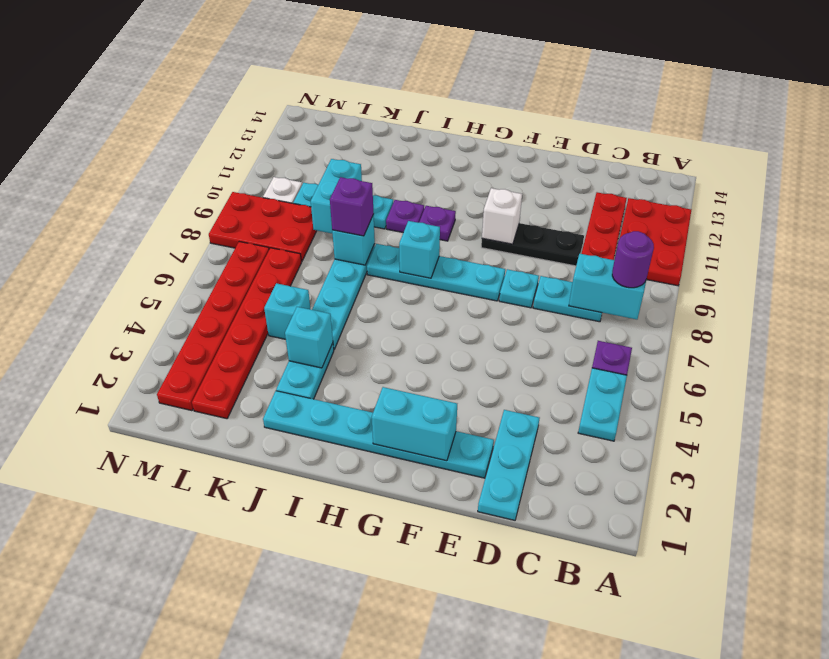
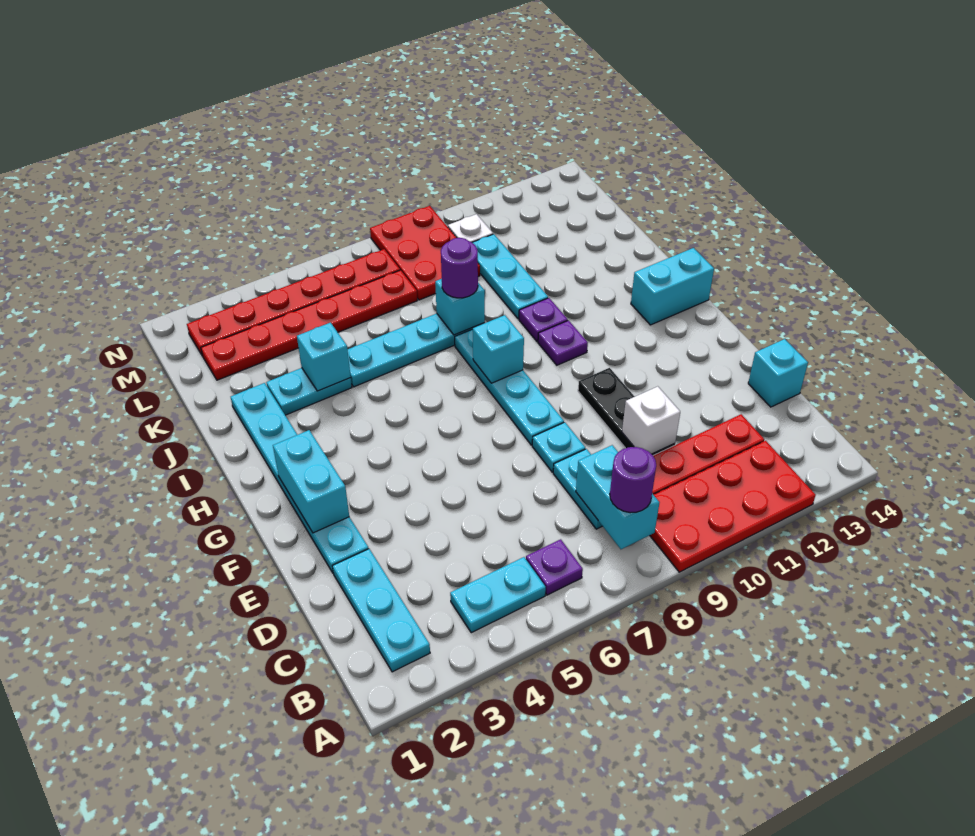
red 2x3 plate [620,198,692,286] -> red 2x4 plate [650,441,816,572]
cyan 1x3 plate [478,410,539,520] -> cyan 1x3 plate turned to [332,549,430,672]
white 1x1 brick [482,188,522,244] -> white 1x1 brick moved to [622,386,680,454]
purple 1x1 brick [330,177,374,236] -> purple 1x1 round brick [441,238,478,298]
cyan 1x1 brick [264,283,310,339] -> cyan 1x1 brick moved to [748,339,808,407]
cyan 1x2 brick [311,159,362,233] -> cyan 1x2 brick moved to [631,248,714,325]

